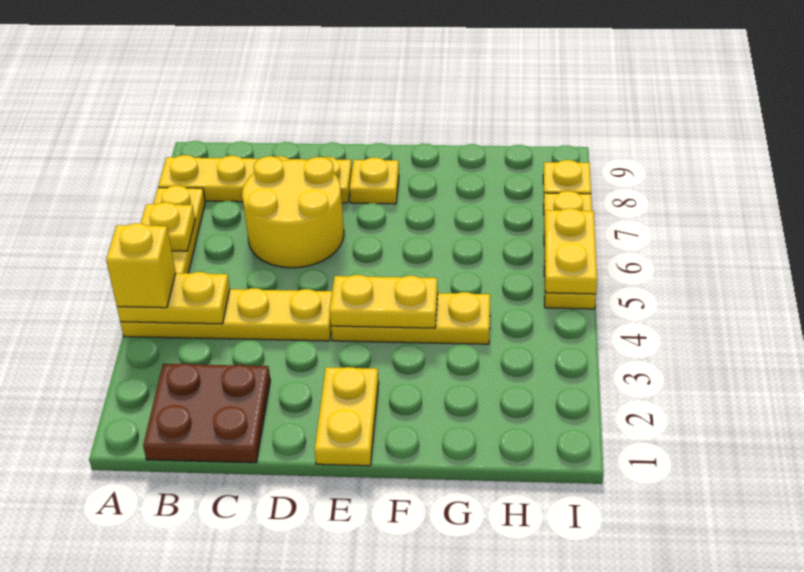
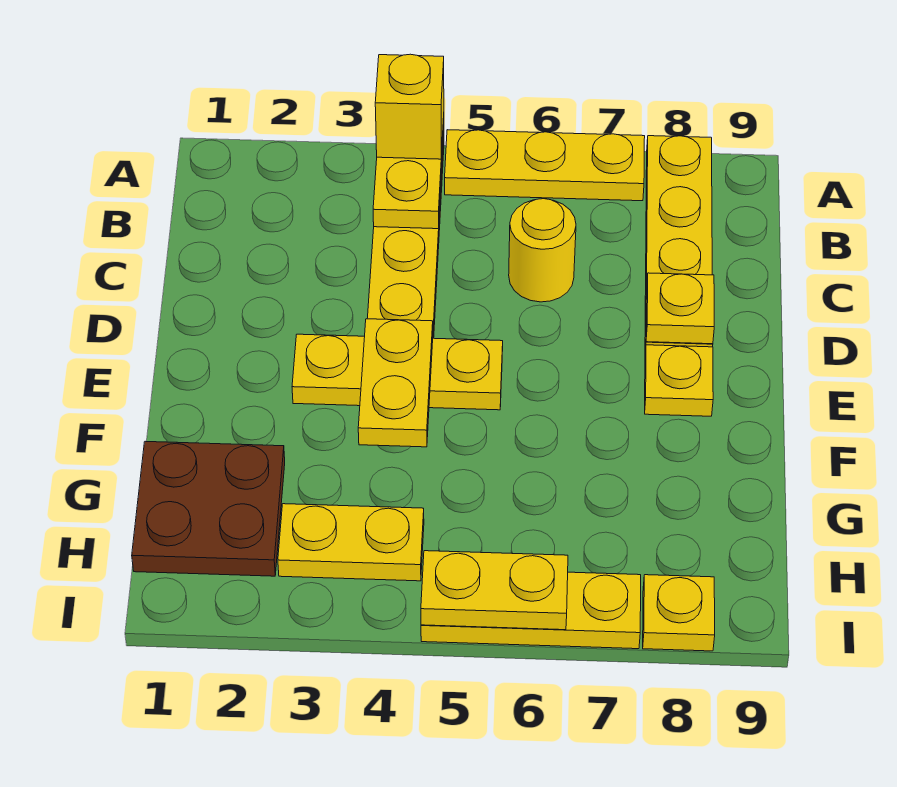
yellow 1x1 plate [141,202,195,251] -> yellow 1x1 plate moved to [646,273,714,344]
brown 2x2 plate [143,364,270,463] -> brown 2x2 plate moved to [132,441,285,576]
yellow 2x2 round brick [242,156,344,268] -> yellow 1x1 round brick [509,199,576,302]
yellow 1x2 plate [315,367,379,466] -> yellow 1x2 plate moved to [278,504,424,581]
yellow 1x3 plate [331,292,490,344] -> yellow 1x3 plate turned to [292,334,503,410]

